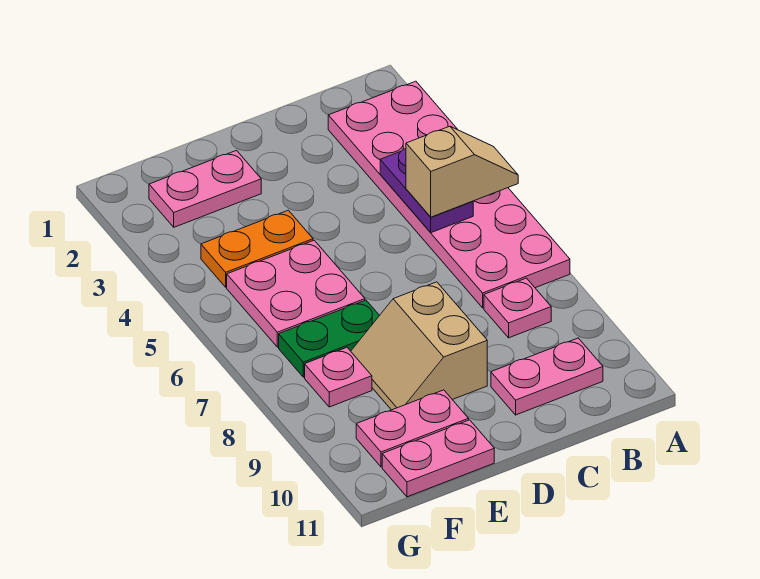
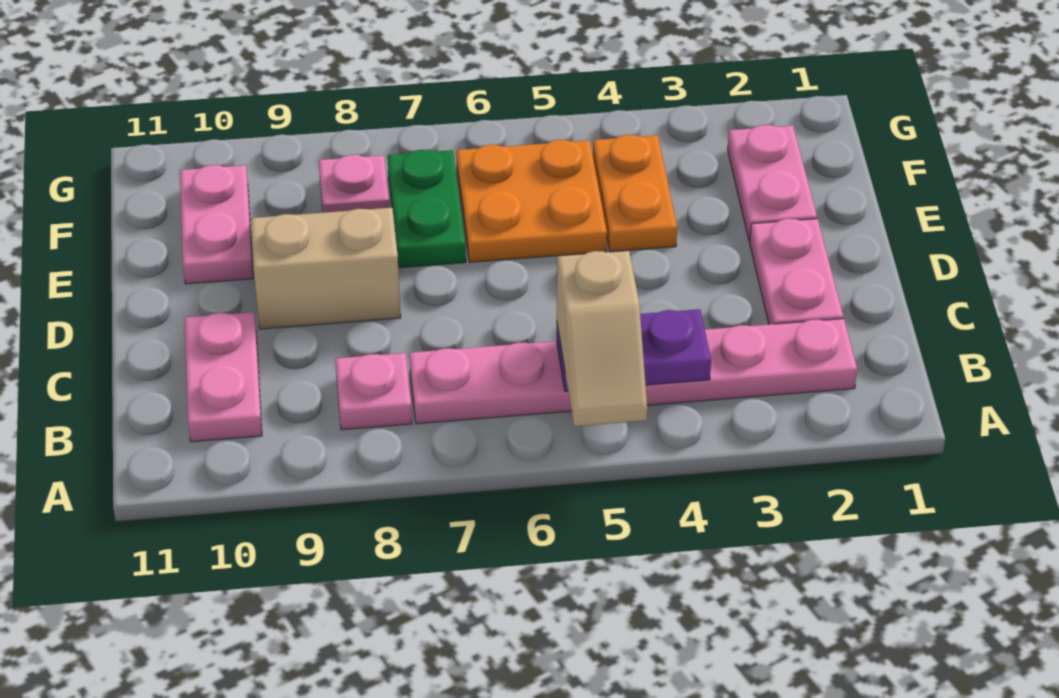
pink 2x6 plate [328,81,570,308] -> pink 1x6 plate [409,319,857,424]
pink 2x2 plate [227,240,365,347] -> orange 2x2 plate [456,140,607,262]
pink 1x2 plate [382,420,494,497] -> pink 1x2 plate moved to [750,219,843,324]

